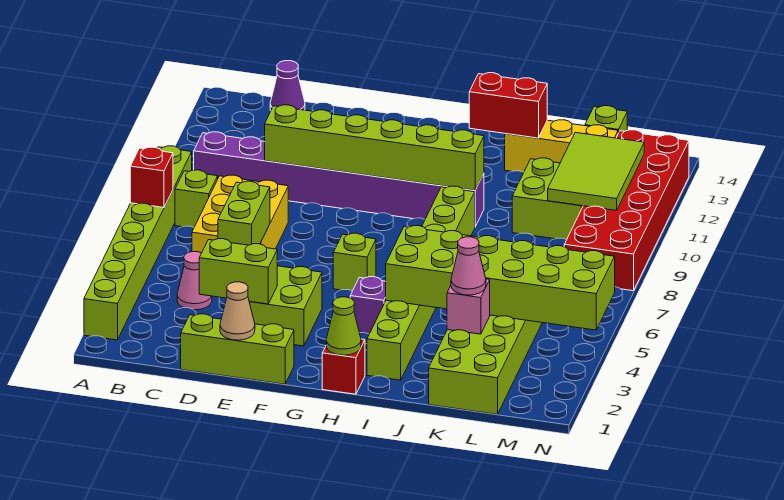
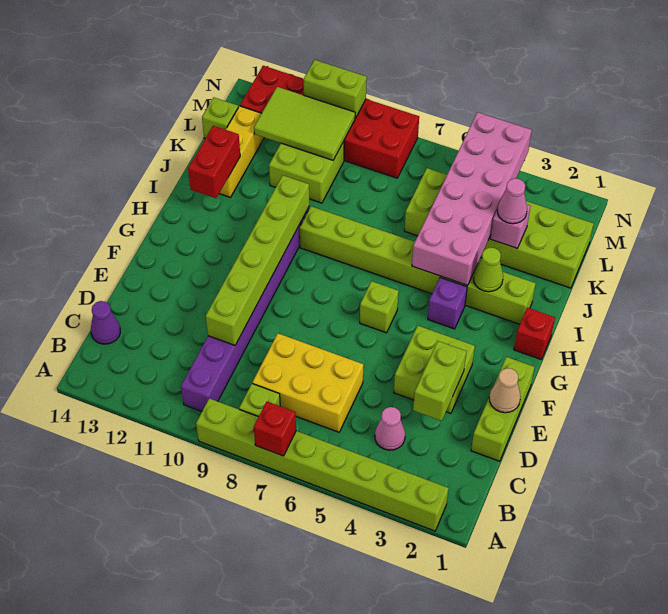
lime 1x2 brick [218,181,270,245] -> lime 1x2 brick moved to [303,60,367,118]
lime 1x1 cone [326,297,361,355] -> lime 1x1 cone moved to [473,247,503,292]
lime 2x6 brick [386,226,615,330] -> pink 2x6 brick [412,112,532,285]

